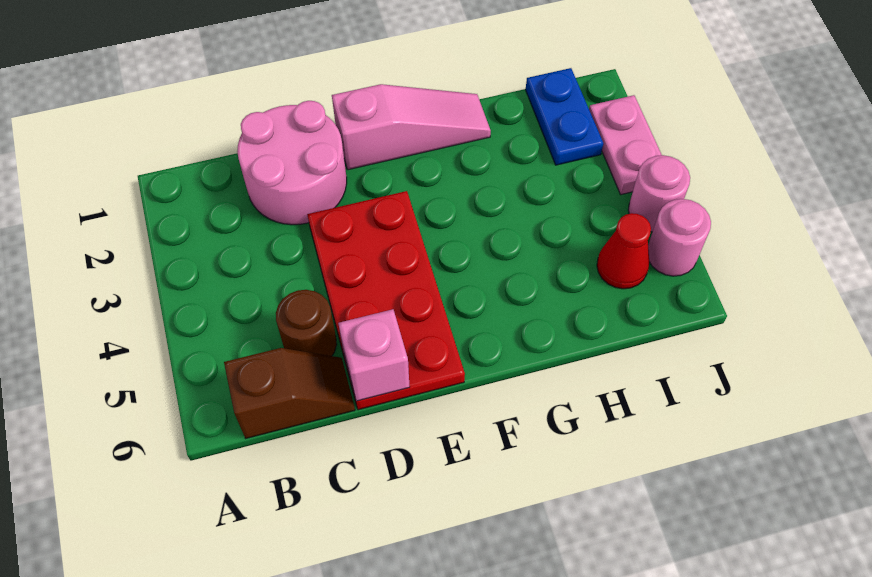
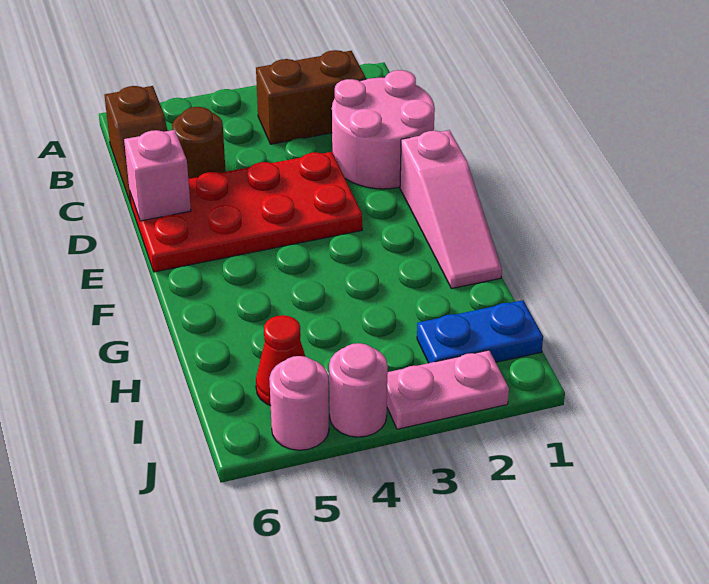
none -> brown 1x2 brick [256,50,366,144]

